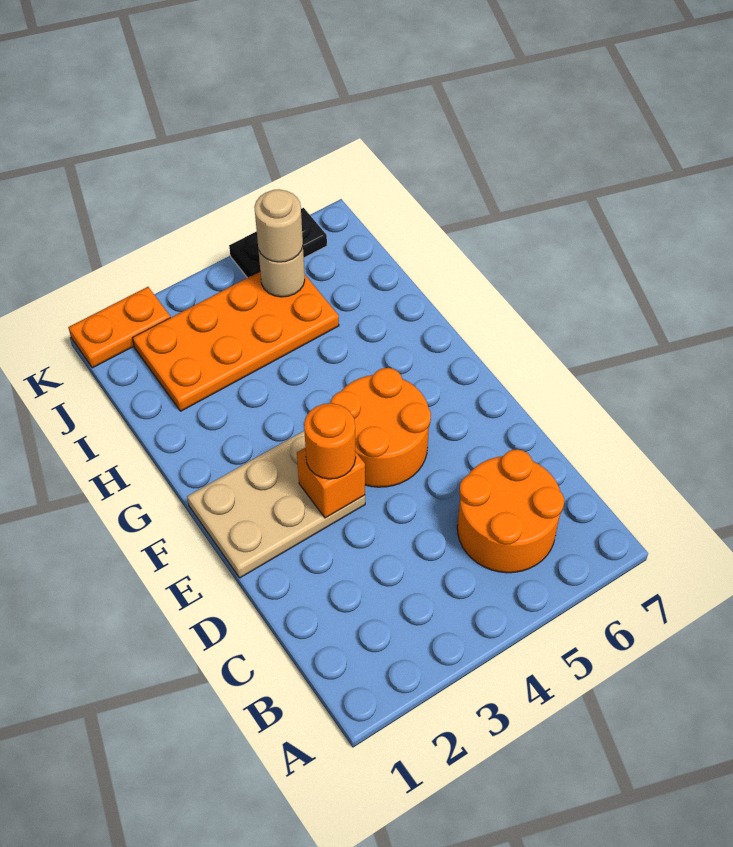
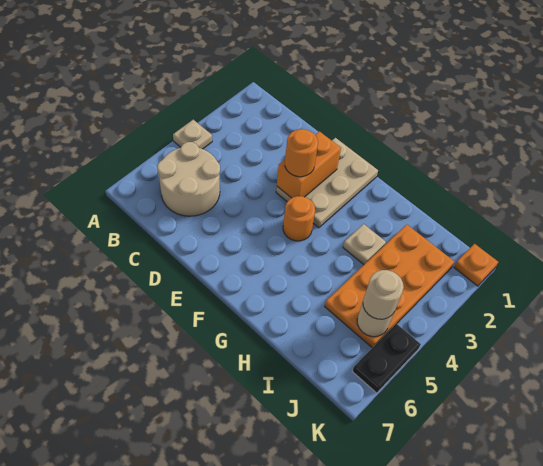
none -> tan 1x1 plate [173,120,212,149]
orange 2x2 round brick [457,449,564,573] -> tan 2x2 round brick [157,142,220,216]
orange 1x1 brick [297,447,365,518] -> orange 1x2 brick [277,132,341,198]
orange 2x2 round brick [331,368,431,487] -> orange 1x1 round brick [283,196,315,241]
none -> tan 1x1 plate [343,224,386,265]
orange 1x2 plate [68,287,170,368] -> orange 1x1 plate [454,244,498,286]

